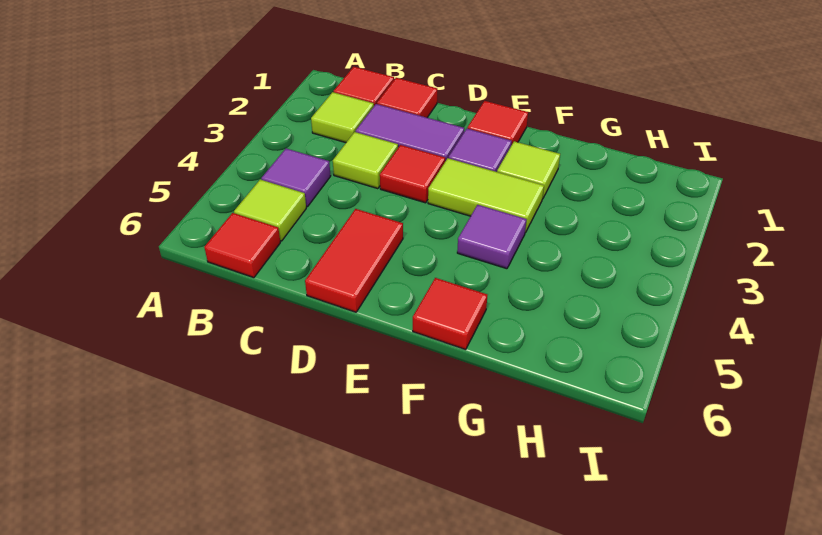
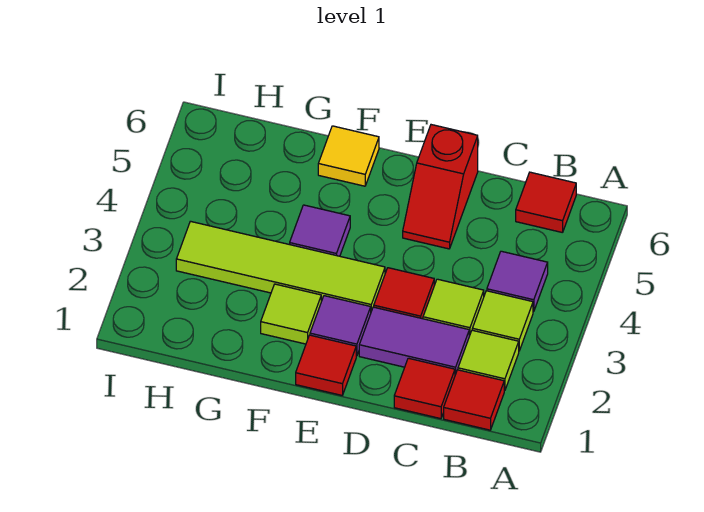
lime 1x1 tile [234,180,306,241] -> lime 1x1 tile moved to [472,291,533,351]
red 1x2 tile [305,209,403,312] -> red 1x2 slope [403,125,478,249]
lime 1x2 tile [428,158,544,233] -> lime 1x4 tile [176,221,385,311]
red 1x1 tile [413,278,487,350] -> yellow 1x1 tile [318,126,379,186]

